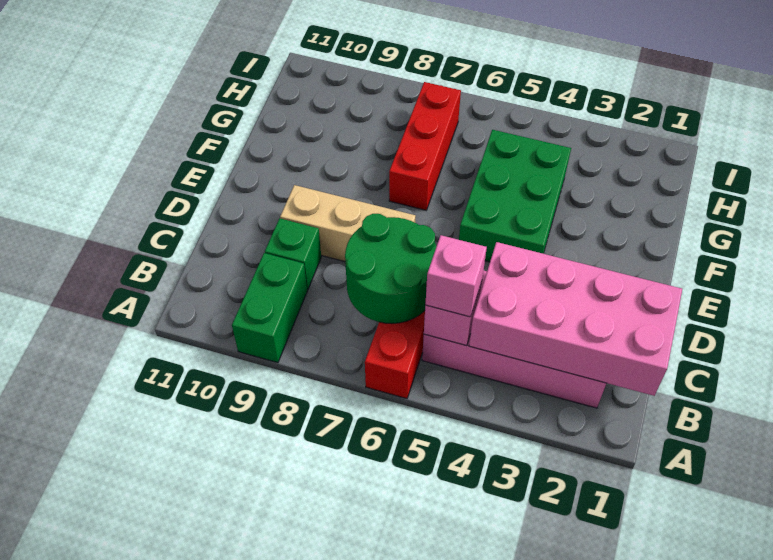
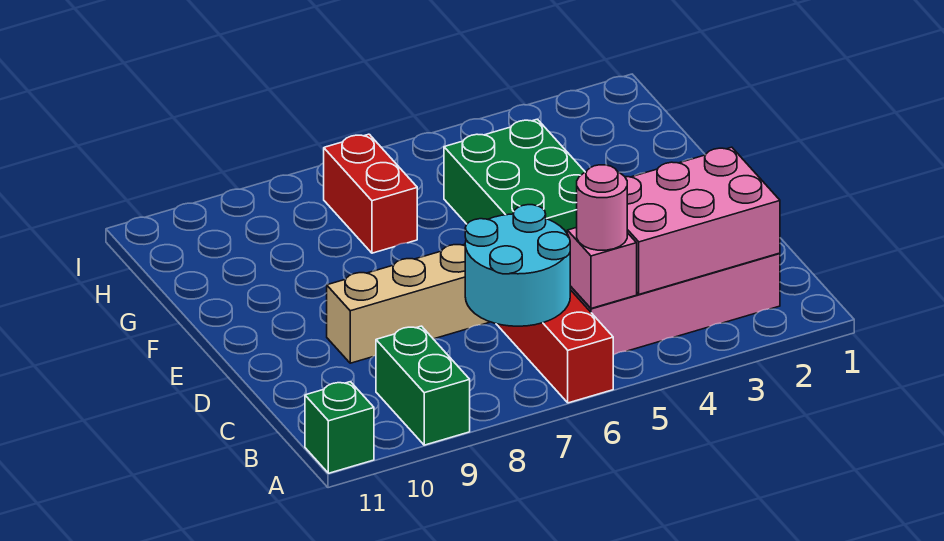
pink 2x4 brick [469,242,682,396] -> pink 2x3 brick [625,147,780,294]
pink 1x1 brick [425,235,487,317] -> pink 1x1 round brick [577,165,627,250]
green 2x2 round brick [345,214,436,324] -> cyan 2x2 round brick [465,205,570,326]
green 1x1 brick [265,218,321,290] -> green 1x1 brick moved to [305,382,374,473]
red 1x3 brick [389,82,461,210] -> red 1x2 brick [324,134,417,253]

